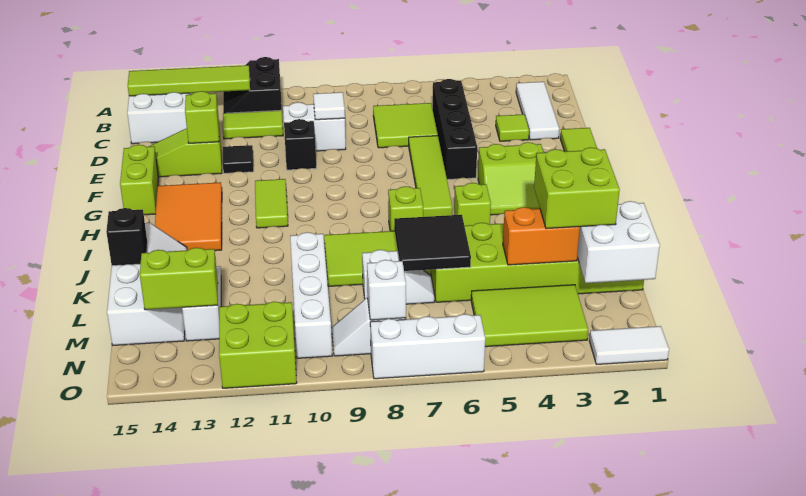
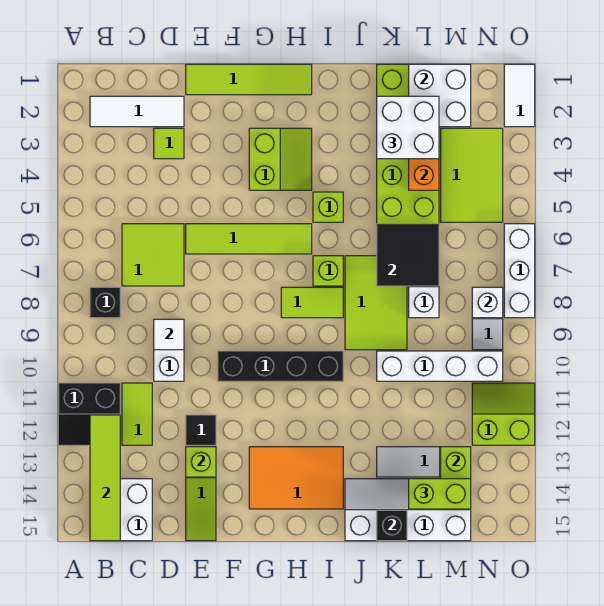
black 1x4 brick [433,79,477,180] -> black 1x4 brick moved to [218,351,343,381]
black 1x1 brick [284,119,316,170] -> black 1x1 brick moved to [90,287,120,318]
lime 1x2 brick [120,145,158,215] -> lime 1x2 brick moved to [409,479,471,509]
lime 1x2 tile [255,179,288,228] -> lime 1x2 tile moved to [281,287,343,318]
lime 2x2 brick [534,147,620,229] -> white 2x2 brick [377,96,439,159]
lime 2x2 brick [219,301,297,388] -> lime 2x2 slope [472,383,535,445]

